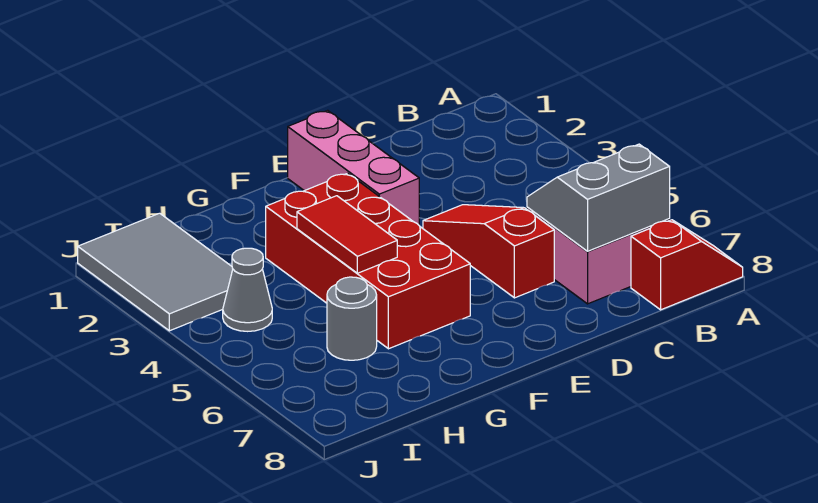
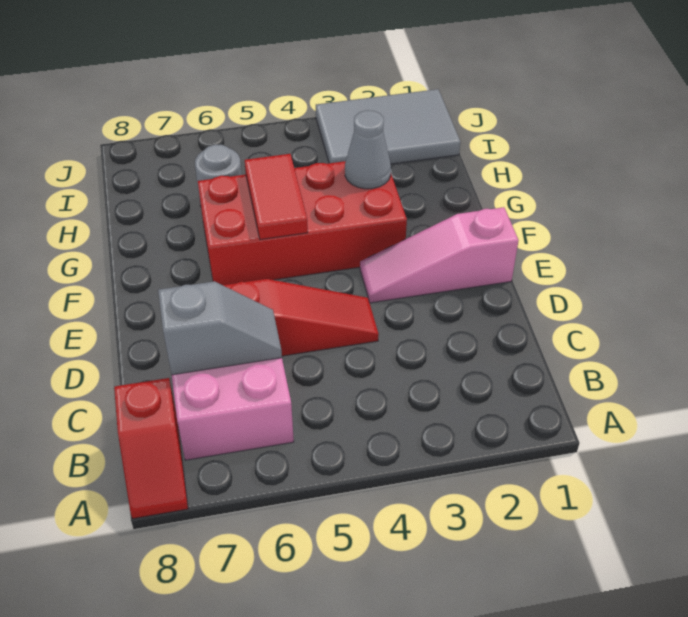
grey 2x2 slope [527,144,670,251] -> grey 1x2 slope [158,281,282,375]
pink 1x3 brick [288,110,419,225] -> pink 1x3 slope [360,207,519,303]
red 1x2 tile [297,196,397,273] -> red 1x2 tile turned to [245,154,308,240]
grey 1x1 cone [223,248,272,331] -> grey 1x1 cone moved to [345,110,391,189]

